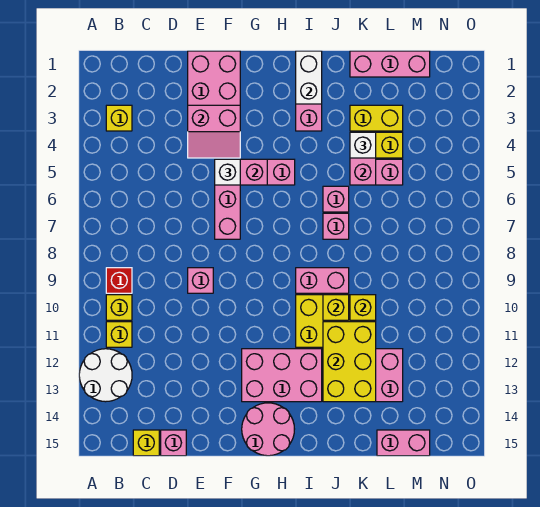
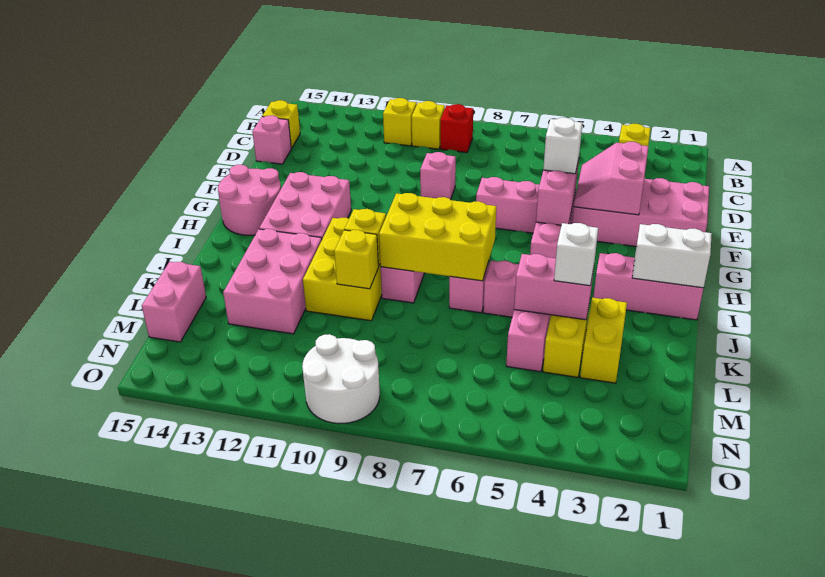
white 2x2 round brick [79,349,132,402] -> white 2x2 round brick moved to [302,334,380,424]
yellow 2x3 brick [323,322,376,402] -> yellow 2x3 brick moved to [379,193,496,281]
pink 1x3 brick [350,51,430,77] -> none

